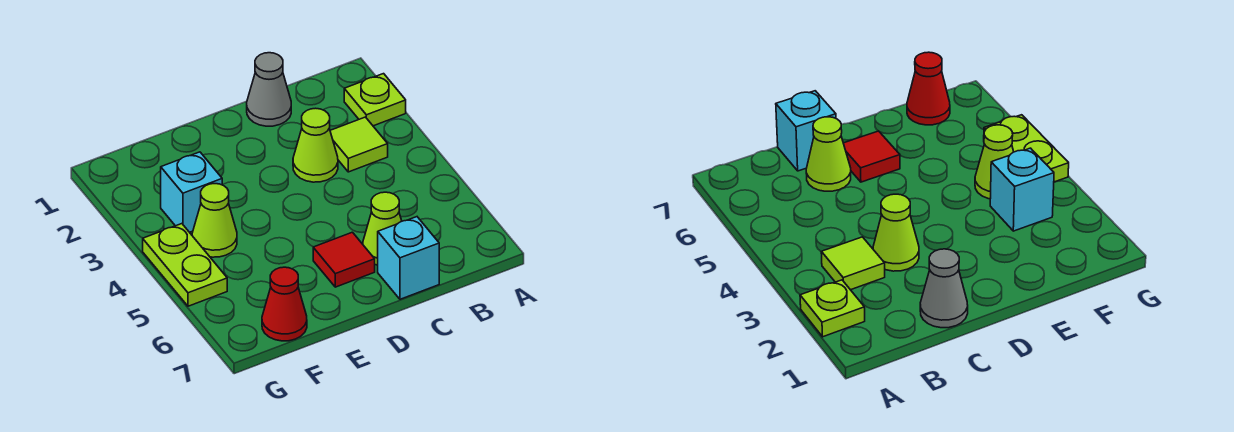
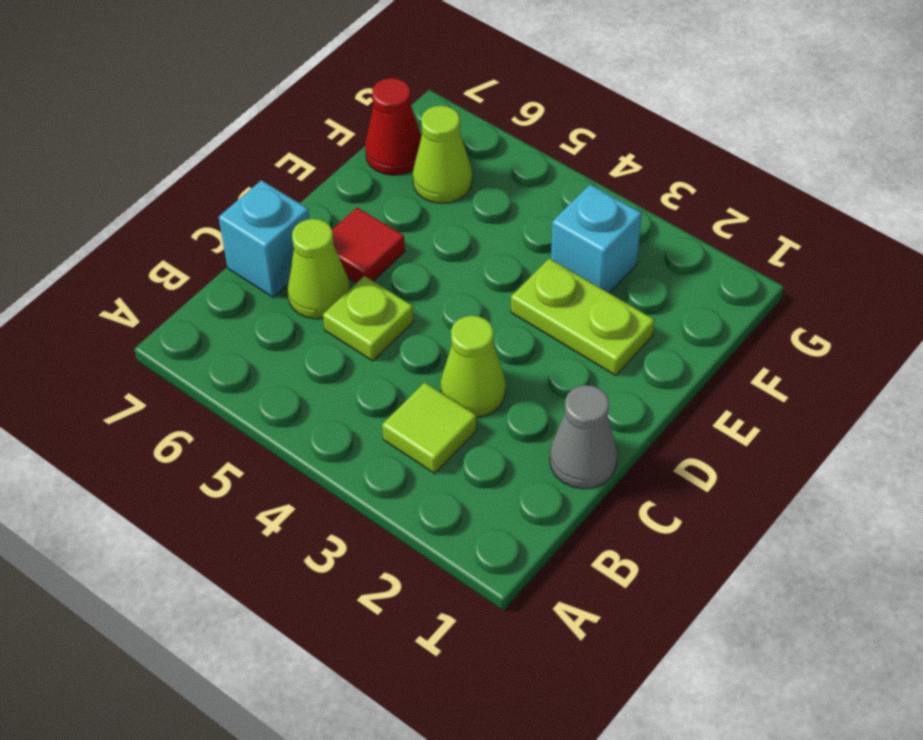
lime 1x1 plate [344,74,406,126] -> lime 1x1 plate moved to [323,276,414,361]
lime 1x1 cone [192,184,237,257] -> lime 1x1 cone moved to [413,106,472,203]
lime 1x2 plate [143,224,227,306] -> lime 1x2 plate moved to [511,258,654,375]

